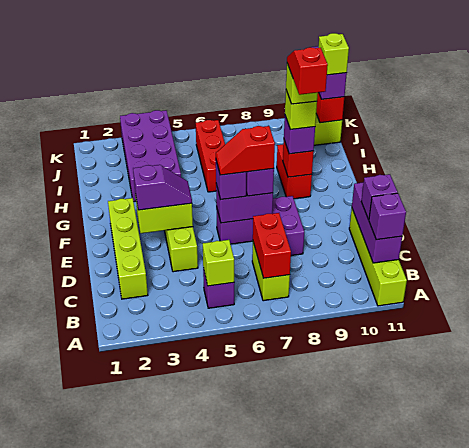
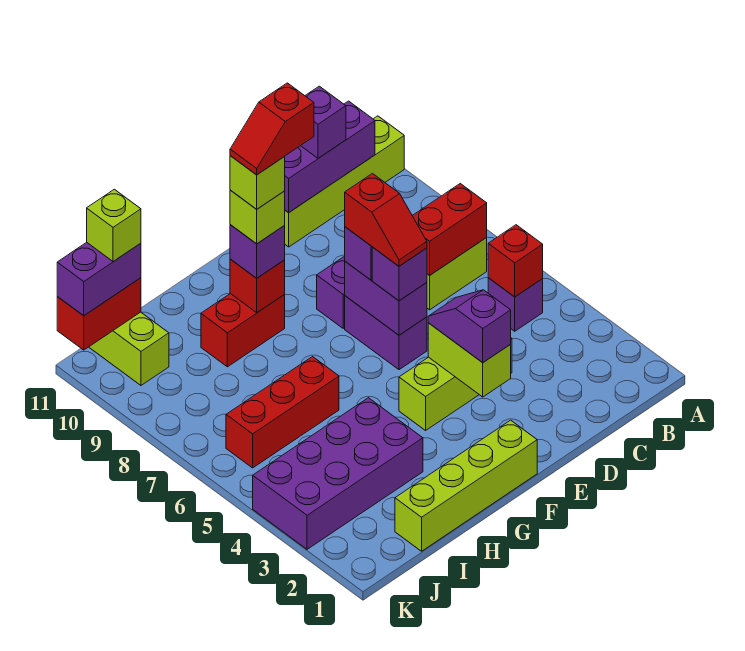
lime 1x1 brick [203,240,234,286] -> red 1x1 brick [488,225,543,297]
purple 1x1 brick [369,193,406,240] -> none
lime 1x4 brick [108,198,148,299] -> lime 1x4 brick moved to [395,420,537,551]

